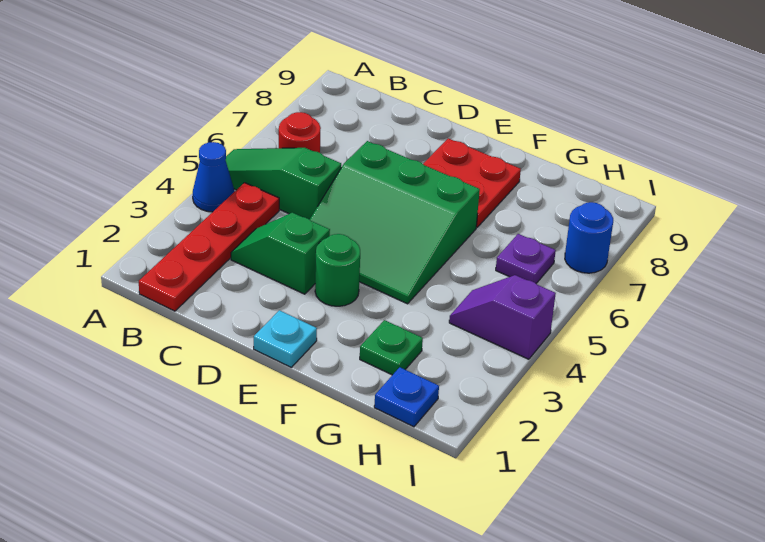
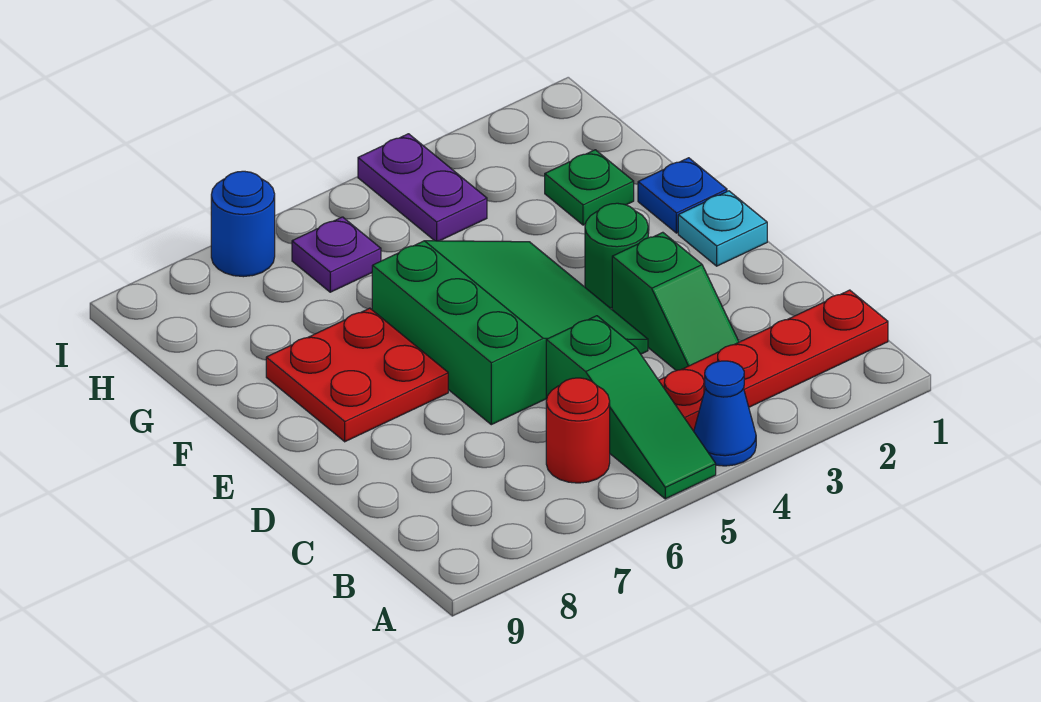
blue 1x1 plate [374,367,439,427] -> blue 1x1 plate moved to [638,158,727,233]
purple 1x2 slope [449,275,556,359] -> purple 1x2 plate [358,134,487,241]

